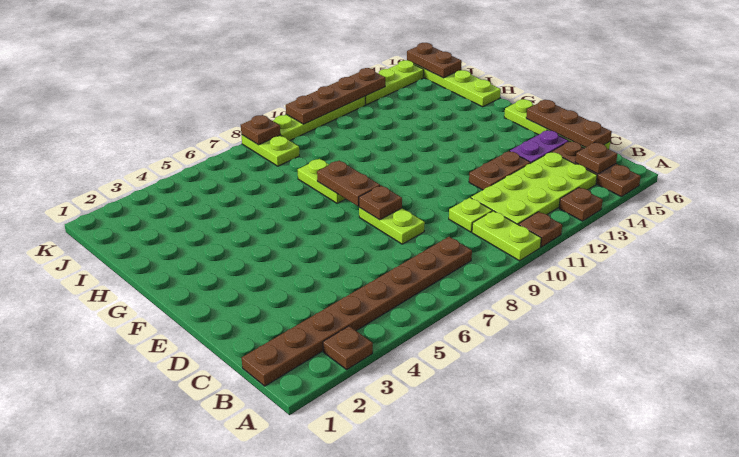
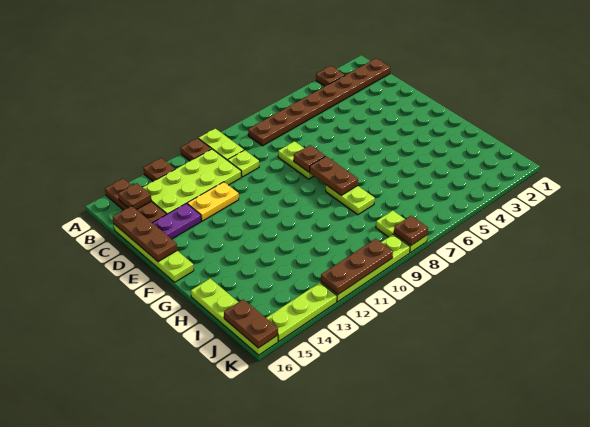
brown 1x2 plate [469,151,531,190] -> yellow 1x2 plate [187,182,239,221]
brown 1x4 plate [286,68,385,124] -> brown 1x3 plate [321,239,393,295]

